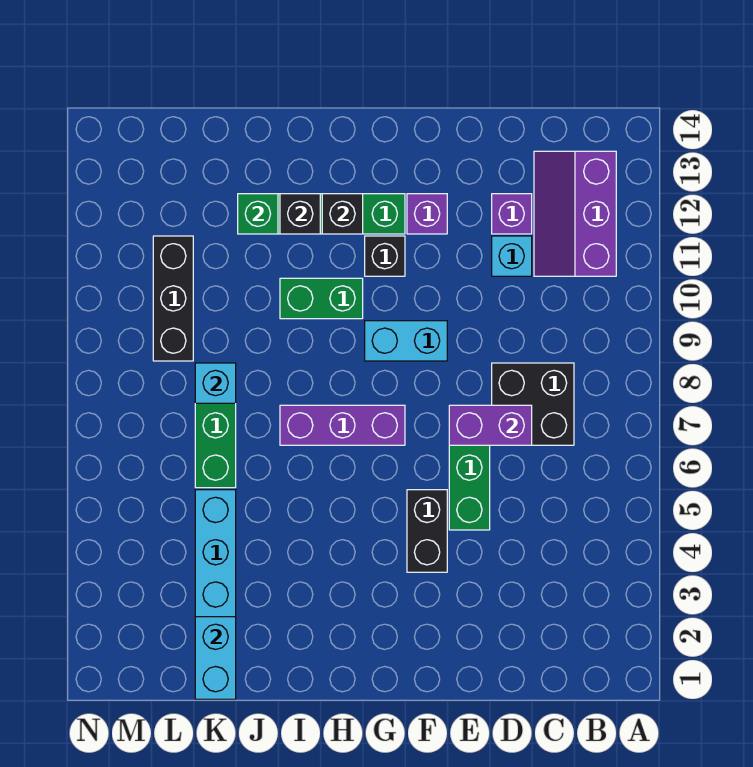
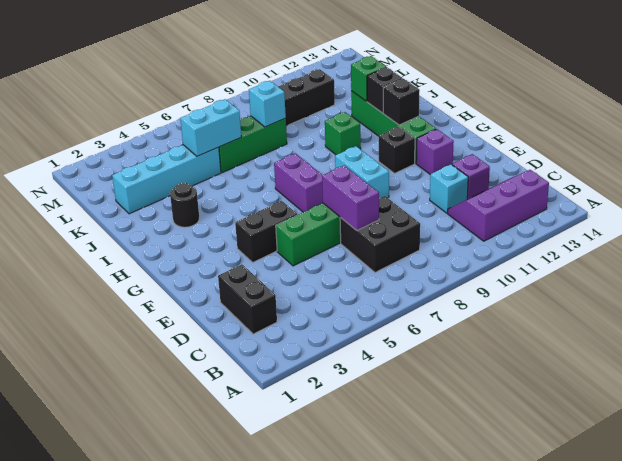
none -> black 1x2 brick [218,264,277,334]
purple 1x3 brick [280,405,405,445] -> purple 1x2 brick [274,153,323,212]
green 1x2 brick [280,278,363,319] -> green 1x1 brick [325,112,361,155]
none -> black 1x1 round brick [170,183,200,227]
cyan 1x2 brick [195,617,236,699] -> cyan 1x2 brick moved to [180,99,241,156]

